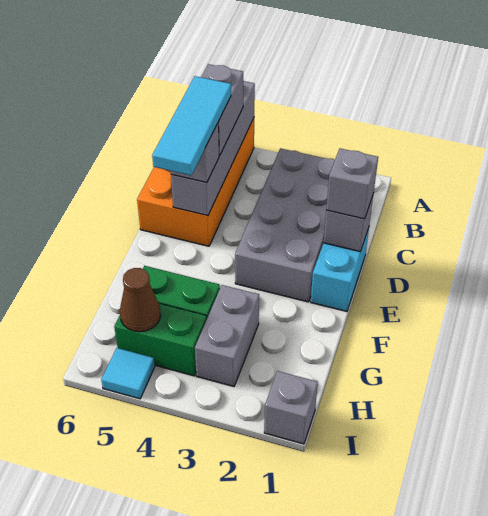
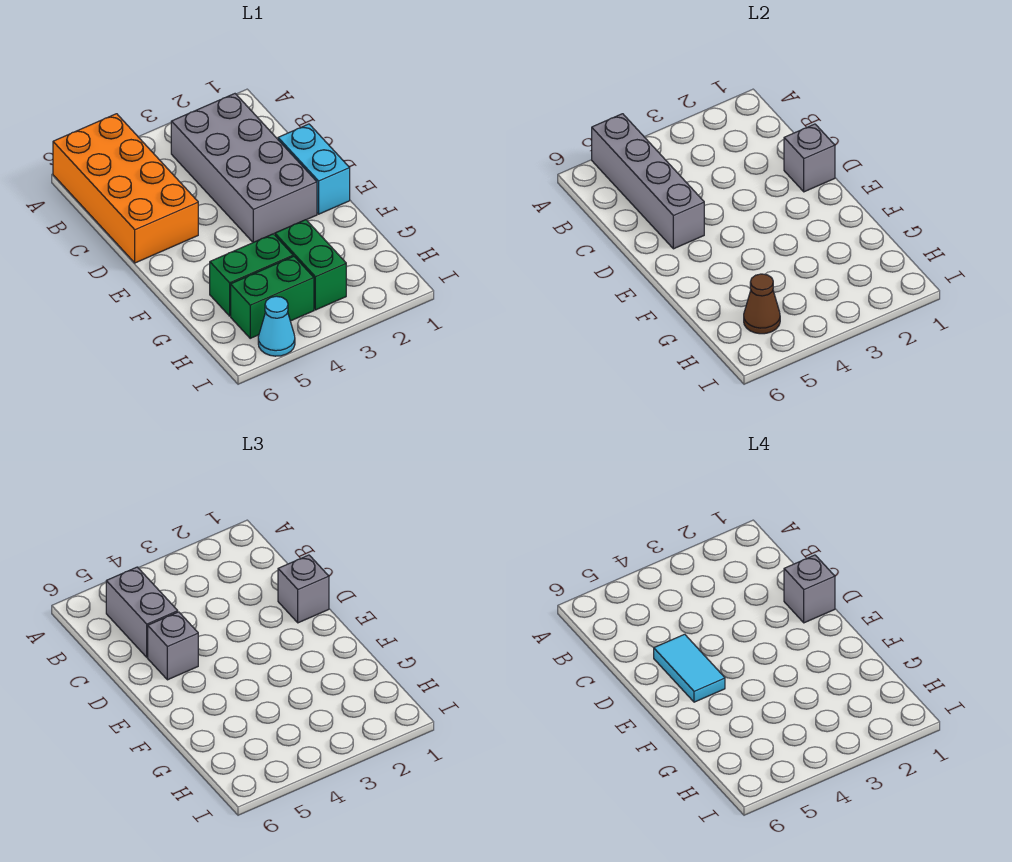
cyan 1x3 tile [152,76,231,175] -> cyan 1x2 tile [654,634,725,702]
grey 1x2 brick [195,285,259,386] -> green 1x2 brick [275,220,346,310]
grey 1x1 brick [264,371,318,444] -> grey 1x1 brick moved to [784,555,835,623]
cyan 1x1 tile [101,348,155,399] -> cyan 1x1 cone [258,296,295,356]

